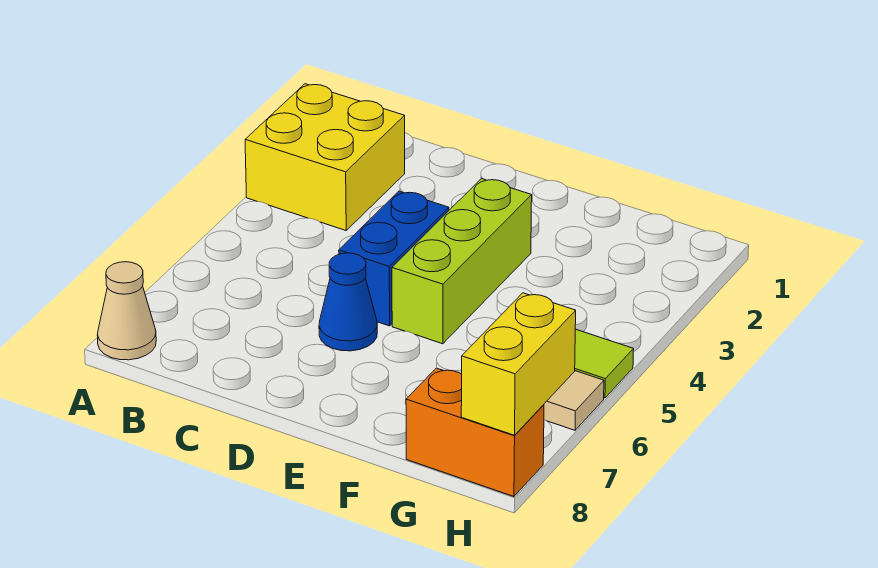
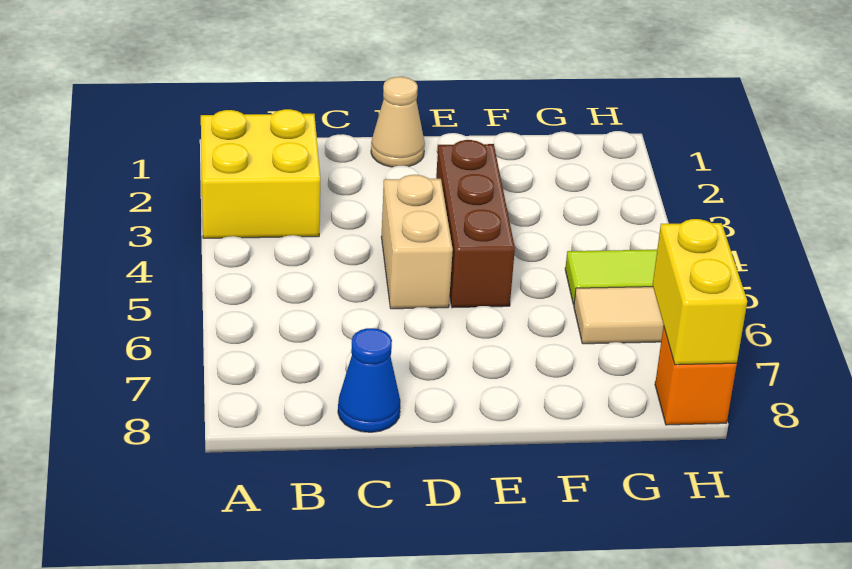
tan 1x1 cone [97,262,156,360] -> tan 1x1 cone moved to [371,77,425,167]
blue 1x2 brick [339,191,449,326] -> tan 1x2 brick [381,175,453,309]
blue 1x1 cone [319,253,377,351] -> blue 1x1 cone moved to [338,328,400,432]
lime 1x3 brick [392,179,532,344] -> brown 1x3 brick [436,140,515,308]
orange 1x2 brick [406,368,544,497] -> orange 1x1 brick [655,326,737,425]

